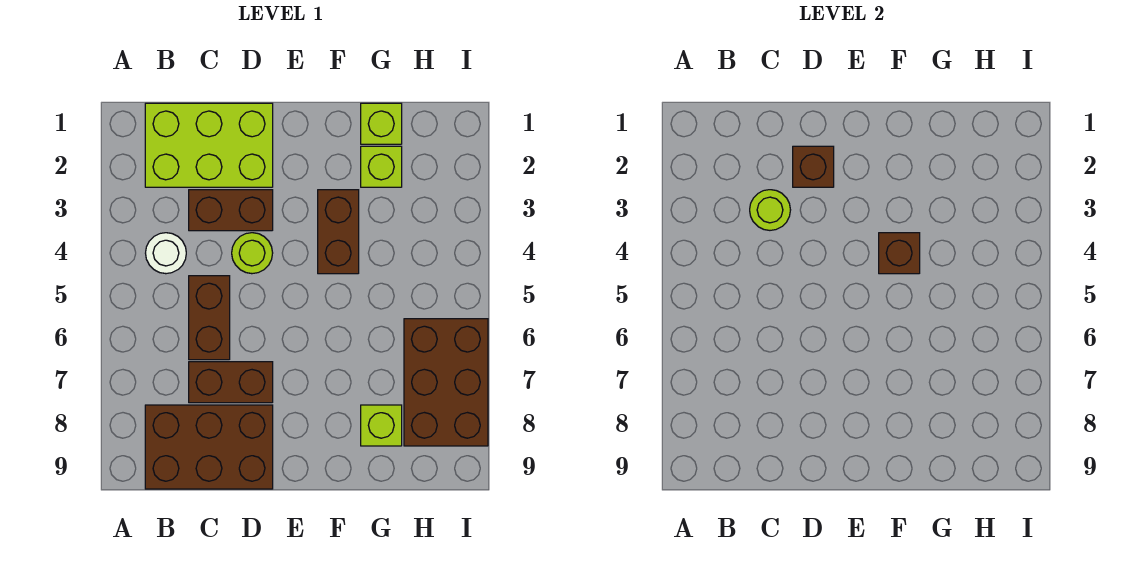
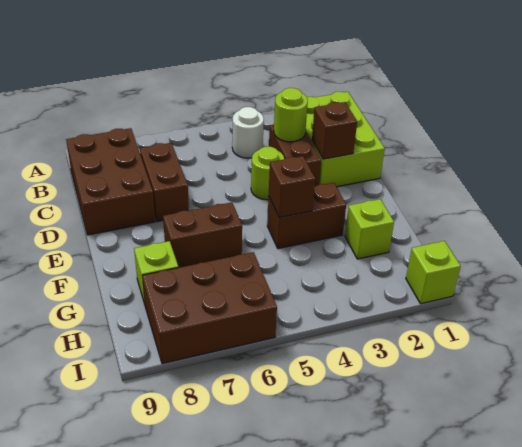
brown 1x2 brick [189,276,230,360] -> brown 1x2 brick moved to [163,202,242,268]
lime 1x1 brick [361,103,402,144] -> lime 1x1 brick moved to [406,241,461,304]

